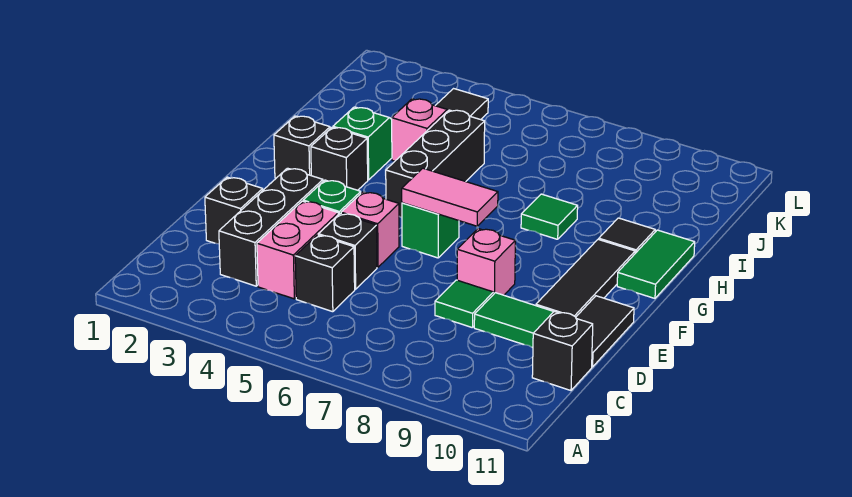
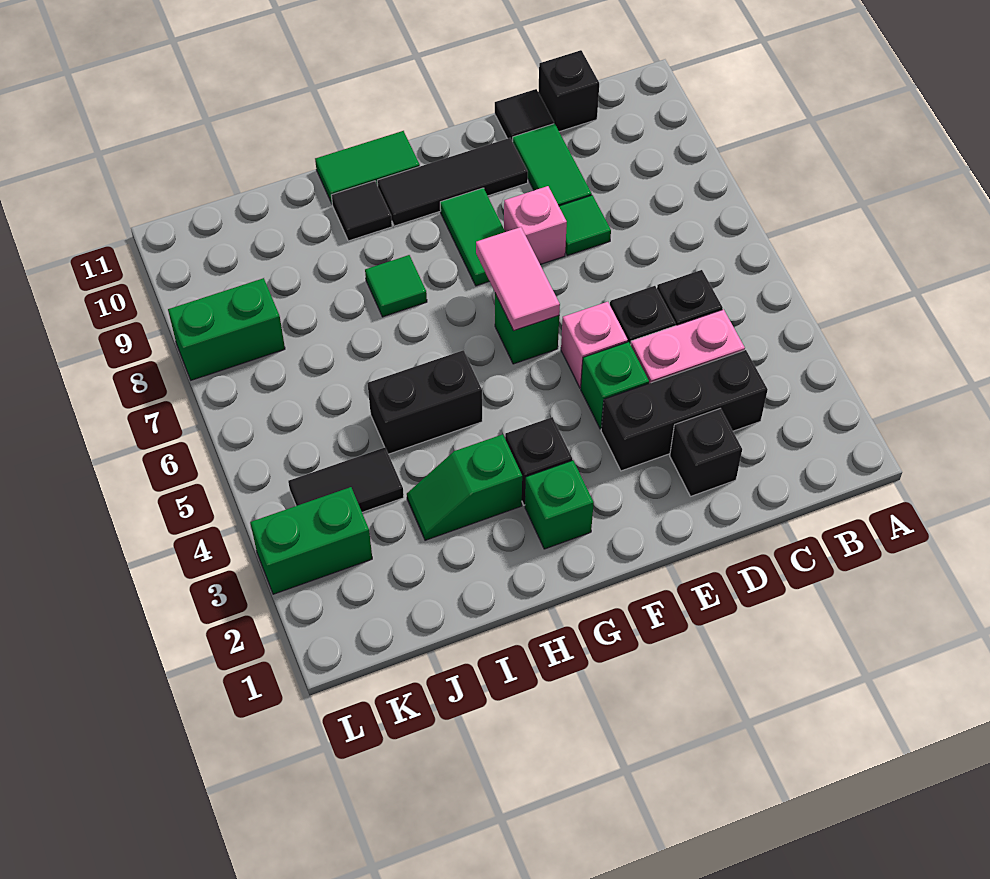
black 1x2 tile [576,296,634,367] -> black 1x1 tile [495,89,554,141]
none -> green 1x2 tile [440,188,505,286]
black 1x1 brick [274,116,330,178] -> green 1x1 brick [525,460,594,549]
black 1x3 brick [386,110,485,218] -> black 1x2 brick [368,350,482,454]
pink 1x1 brick [391,99,447,161] -> none
none -> green 1x2 brick [250,487,372,594]
none -> green 1x2 brick [168,278,285,380]

